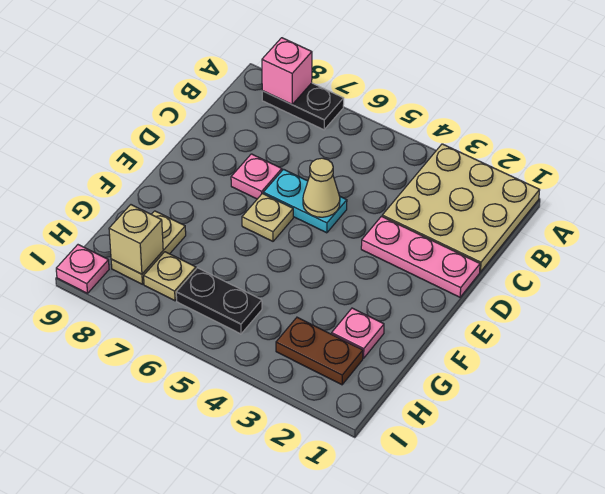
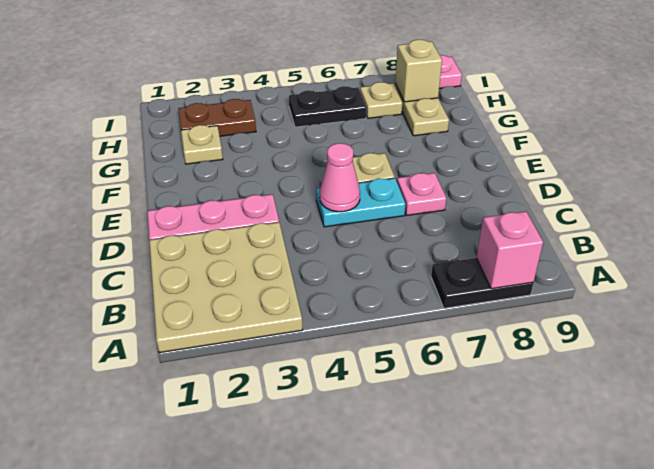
tan 1x1 cone [303,158,340,217] -> pink 1x1 cone [320,143,360,212]
pink 1x1 plate [332,308,384,358] -> tan 1x1 plate [181,125,223,164]

